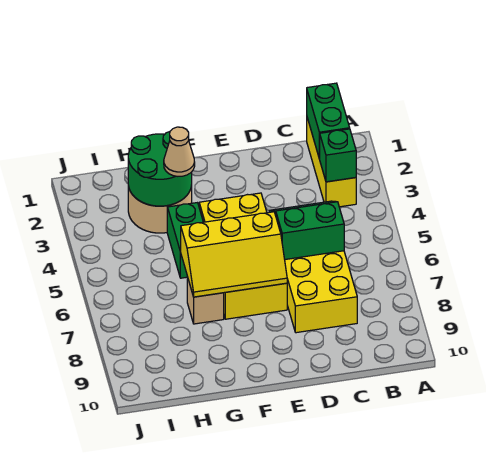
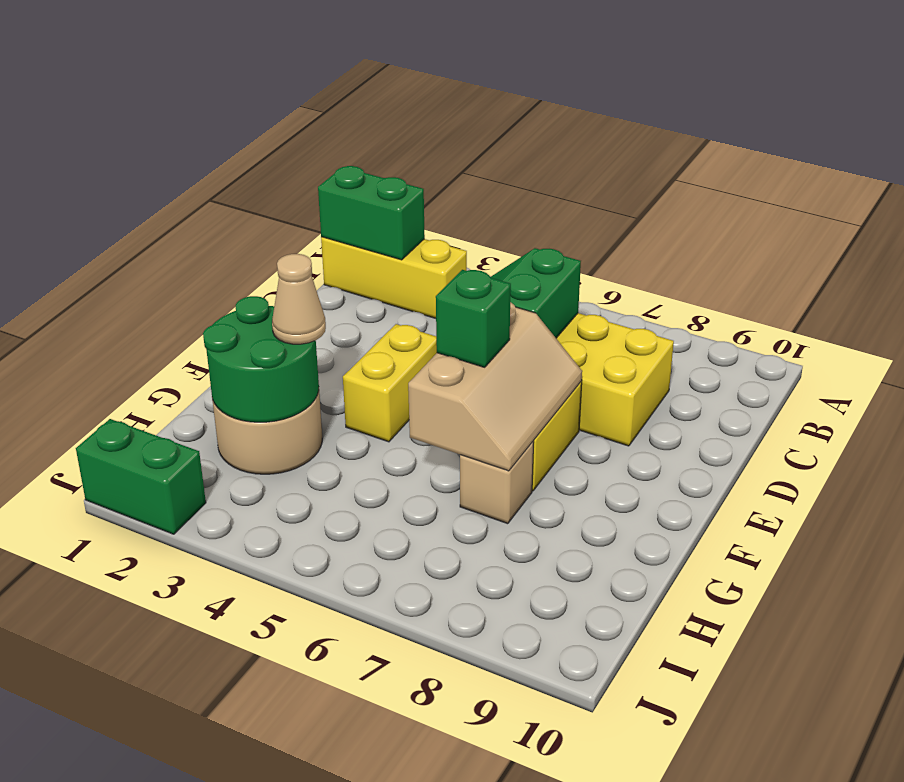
green 1x1 brick [320,129,356,182] -> green 1x1 brick moved to [436,270,511,367]
yellow 2x3 slope [180,212,287,297] -> tan 2x3 slope [408,302,582,471]
green 1x2 brick [167,203,203,278] -> green 1x2 brick moved to [76,419,206,534]

